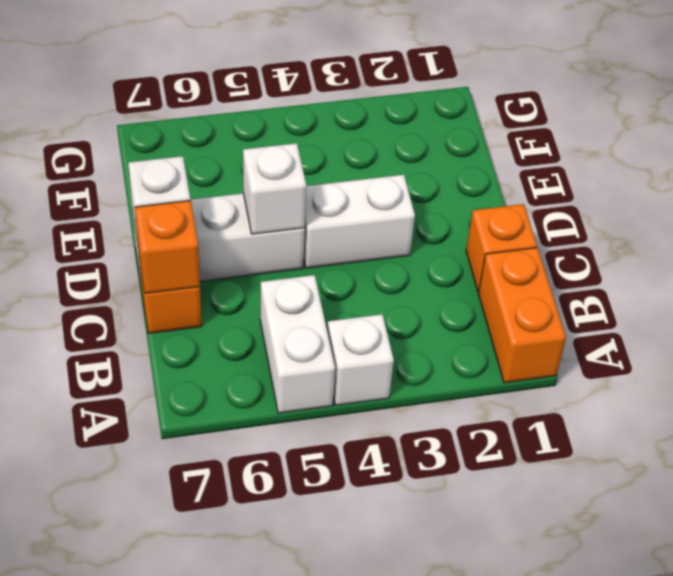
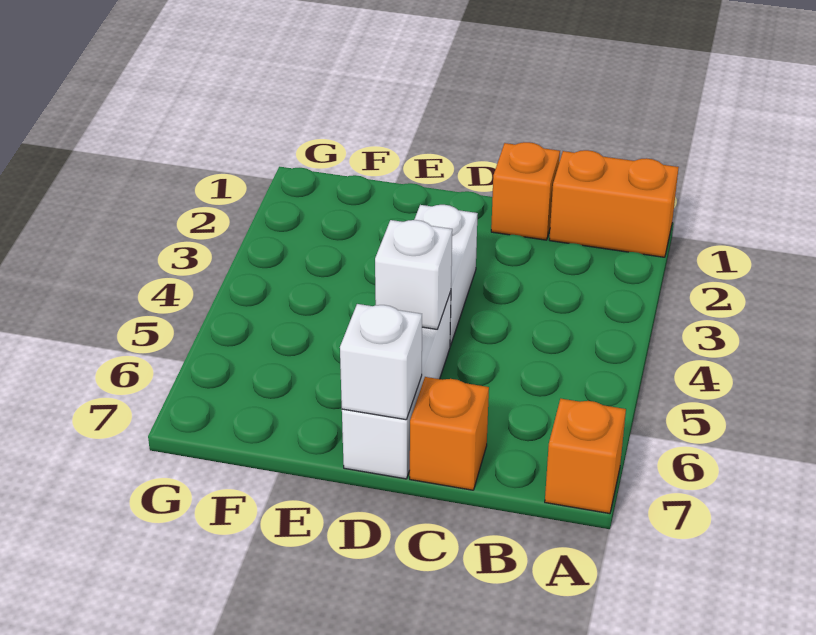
white 1x1 brick [327,314,394,405] -> none
white 1x2 brick [260,275,335,413] -> none
orange 1x1 brick [135,201,200,293] -> orange 1x1 brick moved to [545,399,626,514]

